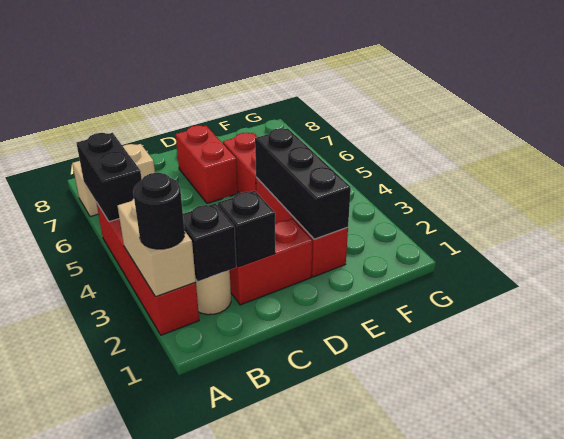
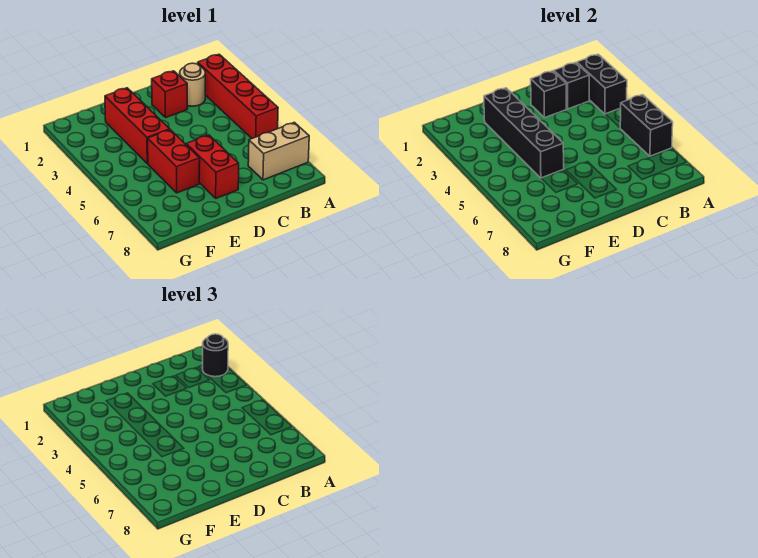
tan 1x2 brick [118,199,196,297] -> black 1x2 brick [577,54,627,114]
red 1x2 brick [230,219,312,305] -> red 1x1 brick [152,71,187,118]
black 1x3 brick [255,128,351,239] -> black 1x4 brick [484,88,564,178]

